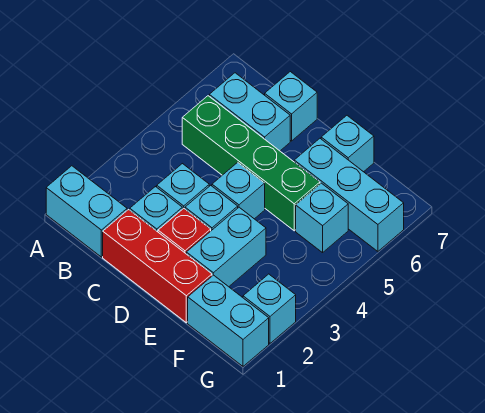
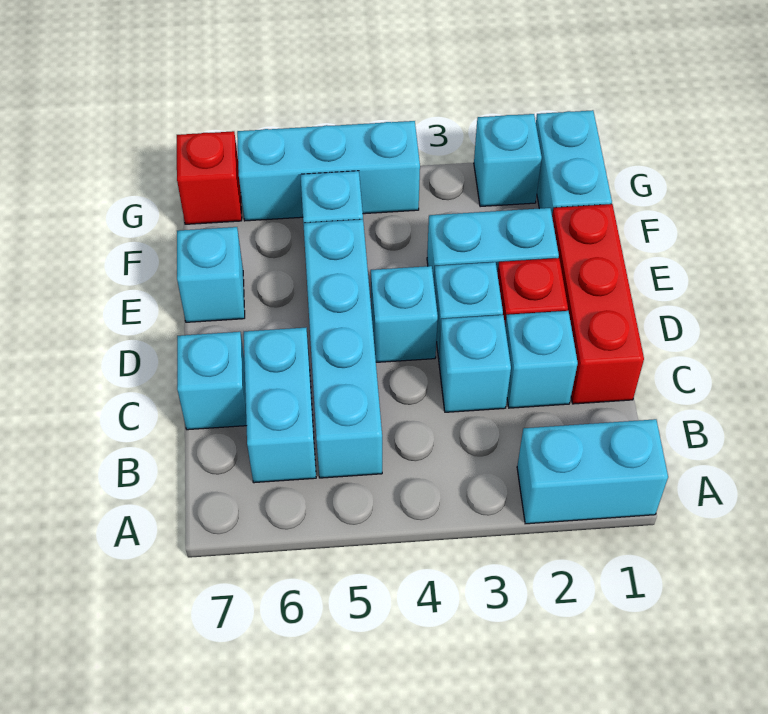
cyan 1x2 brick [46,166,127,257] -> cyan 1x2 brick turned to [517,419,668,524]
green 1x4 brick [182,96,320,231] -> cyan 1x4 brick [303,219,382,478]
cyan 1x3 brick [294,139,404,251] -> cyan 1x3 brick turned to [237,121,420,221]
none -> red 1x1 brick [177,131,242,224]

